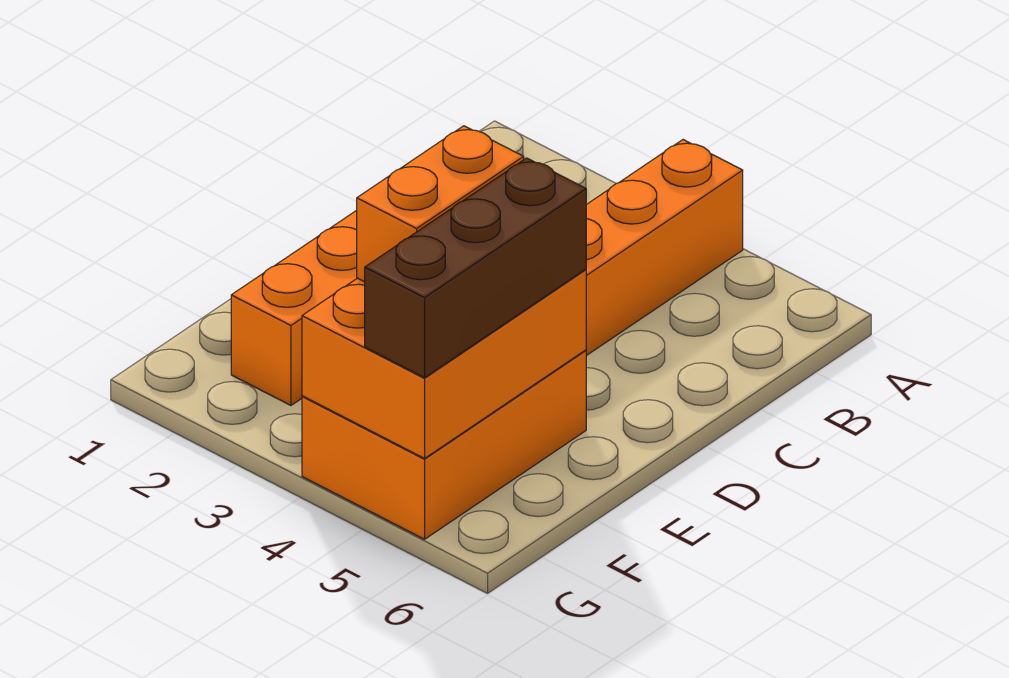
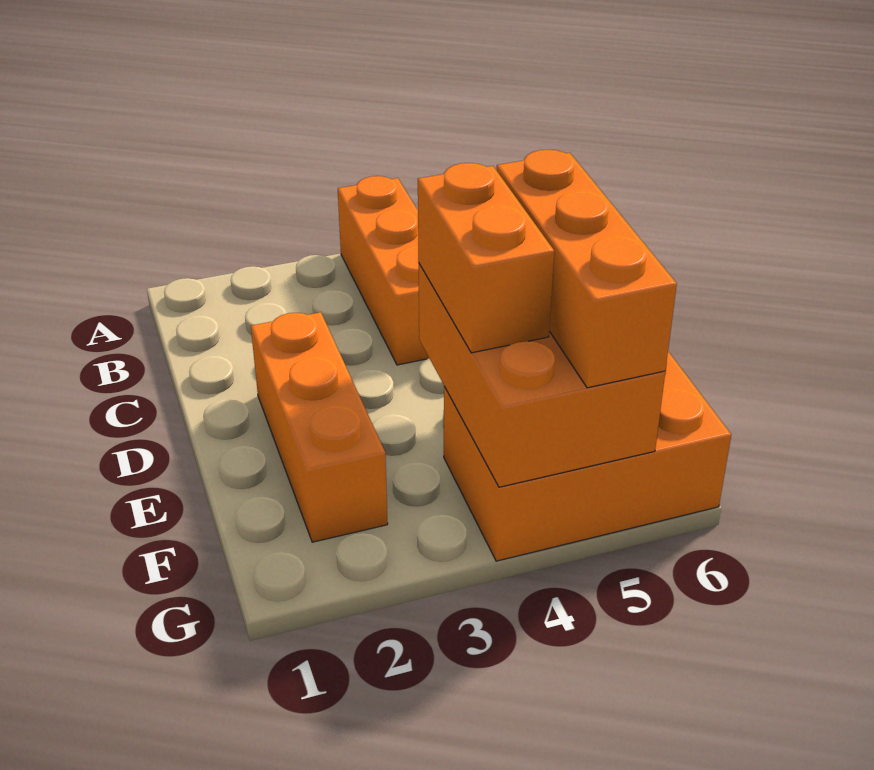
orange 2x3 brick [302,350,586,539] -> orange 2x3 brick turned to [444,352,731,561]
brown 1x3 brick [365,158,586,378] -> orange 1x3 brick [497,150,677,388]

